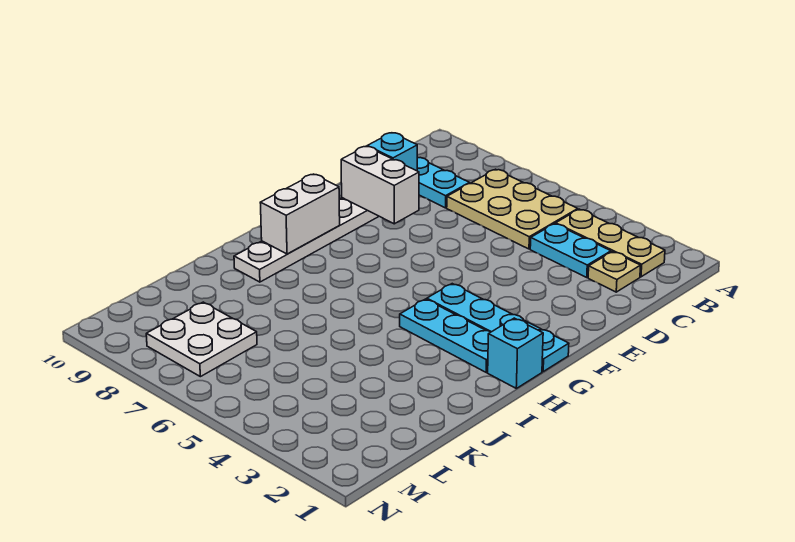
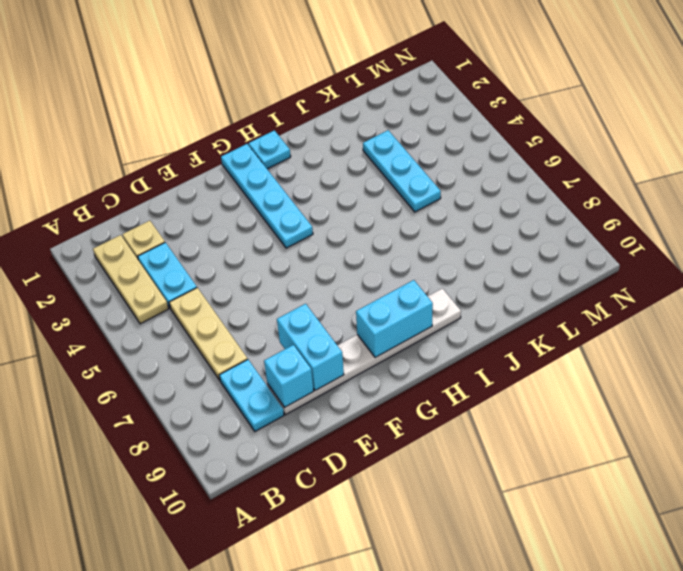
tan 2x3 plate [447,169,578,249] -> tan 1x3 plate [169,288,248,380]
white 1x2 brick [341,147,419,224] -> cyan 1x2 brick [277,304,344,391]
white 1x2 brick [260,174,340,254] -> cyan 1x2 brick [356,280,433,358]
cyan 1x1 brick [488,318,543,388] -> cyan 1x1 plate [249,130,291,169]
cyan 1x3 plate [400,299,491,372] -> cyan 1x3 plate moved to [363,130,441,212]
white 2x2 plate [146,302,257,377] -> none

